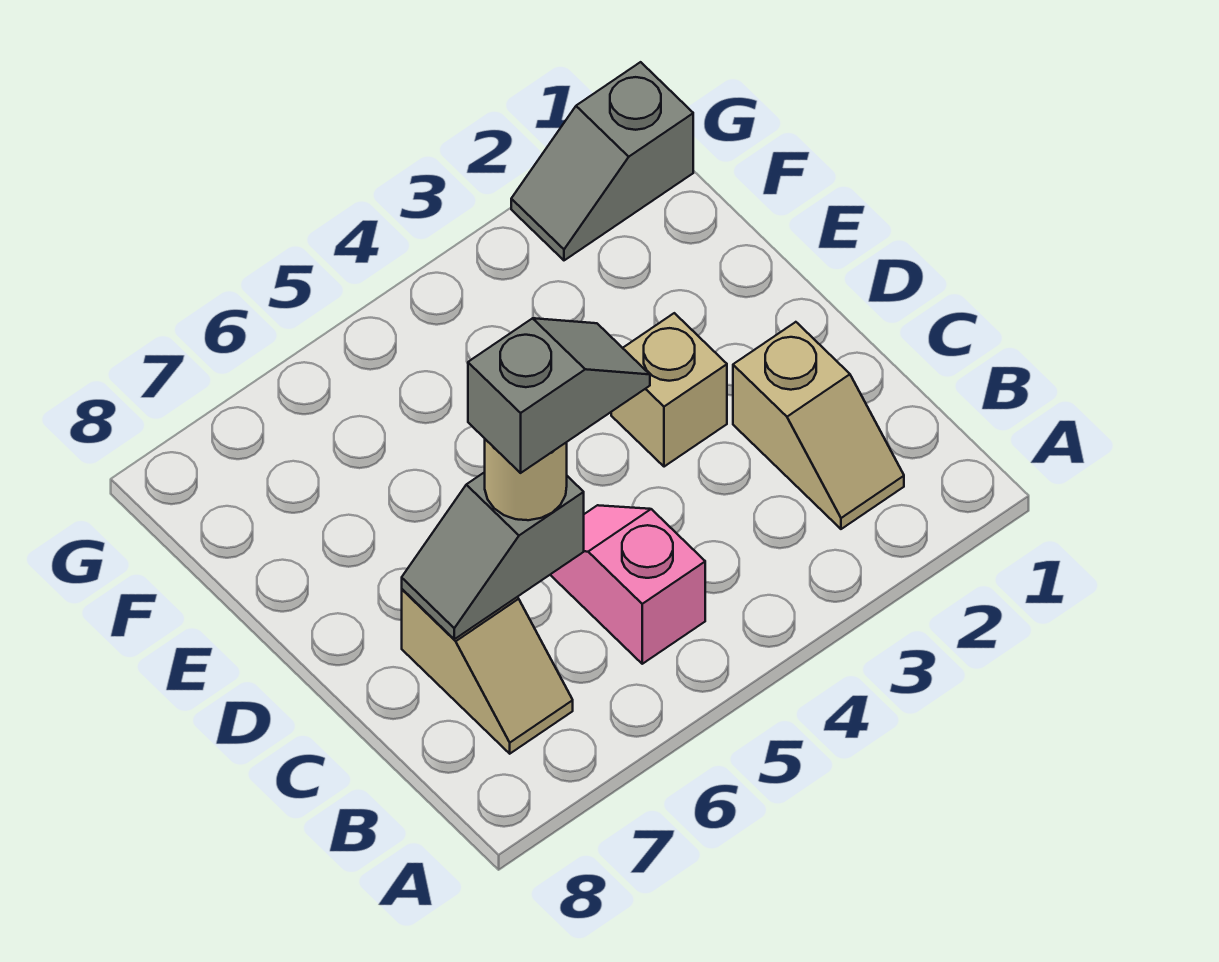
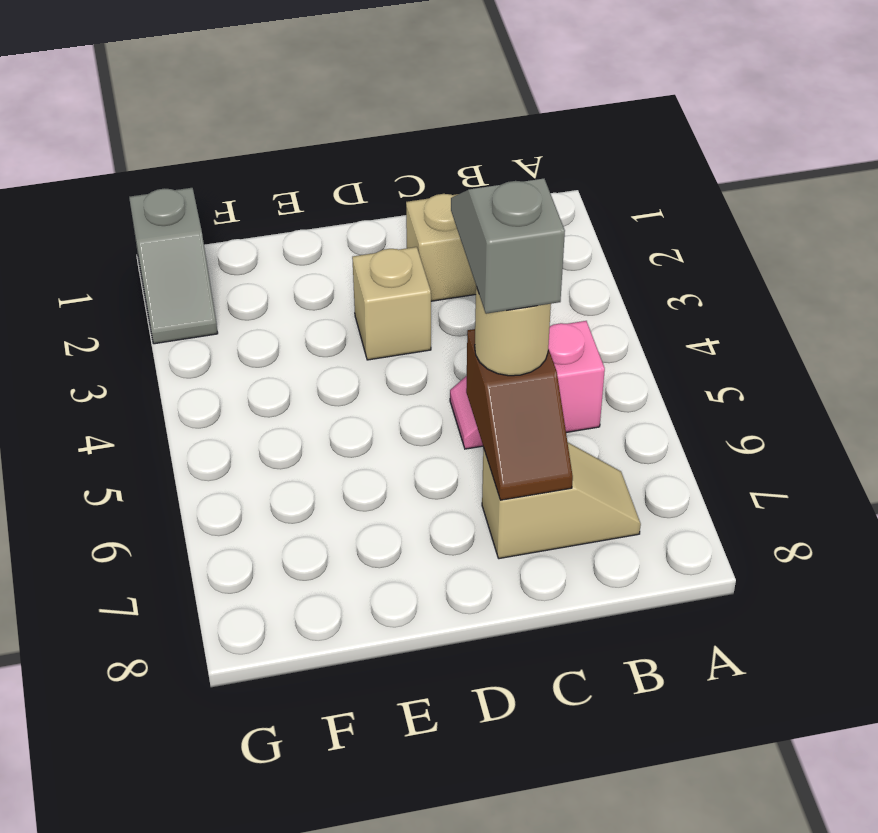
grey 1x2 slope [402,472,584,639] -> brown 1x2 slope [466,329,573,500]

